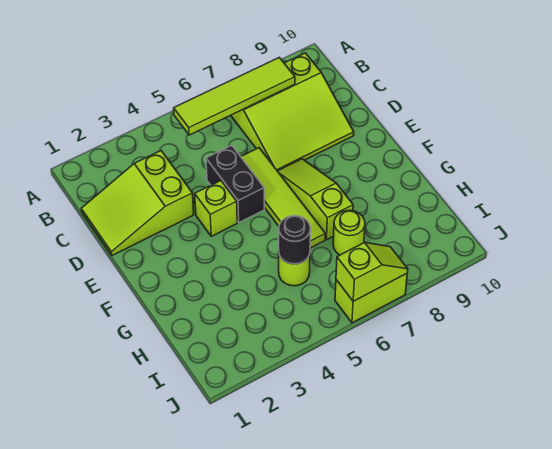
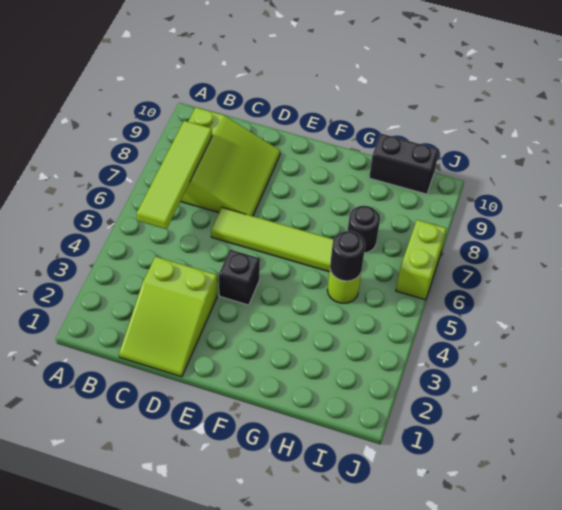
black 1x2 brick [206,146,265,222] -> black 1x2 brick moved to [369,134,439,194]
lime 1x1 brick [195,181,237,236] -> black 1x1 brick [219,250,260,305]
lime 1x3 slope [278,159,353,239] -> none
lime 1x1 round brick [333,210,365,255] -> black 1x1 round brick [348,206,380,253]
lime 1x2 slope [336,242,408,301] -> none

